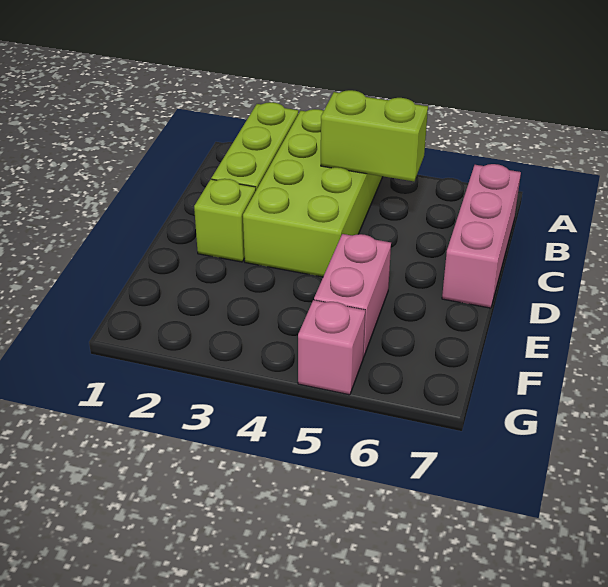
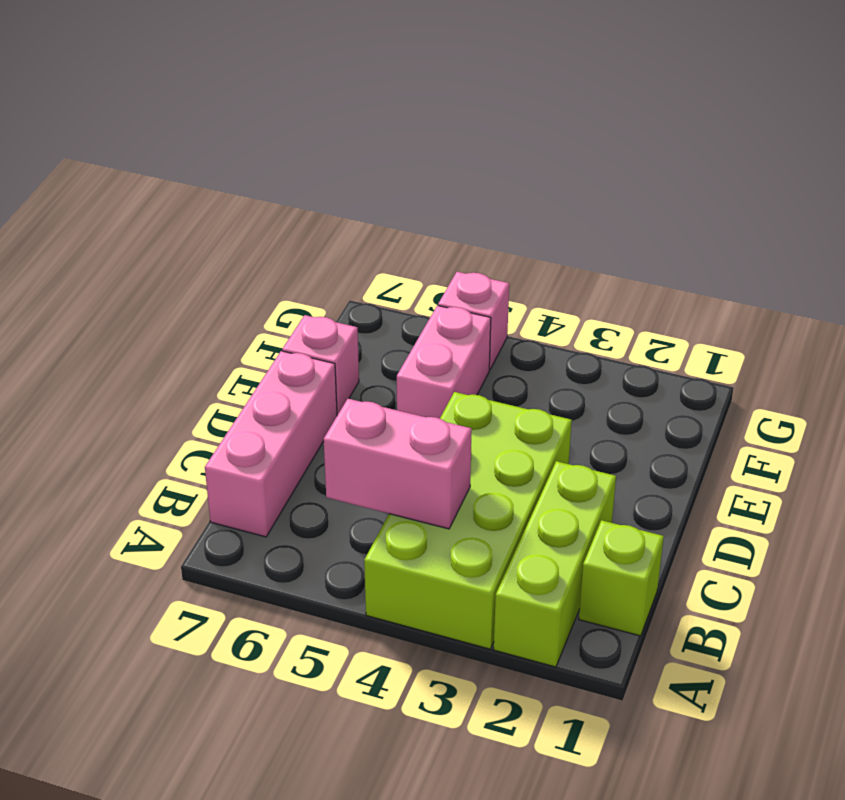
lime 1x2 brick [321,90,428,181] -> pink 1x2 brick [324,399,472,529]
lime 1x1 brick [194,179,256,262] -> lime 1x1 brick moved to [579,520,664,636]
none -> pink 1x1 brick [282,315,359,415]

